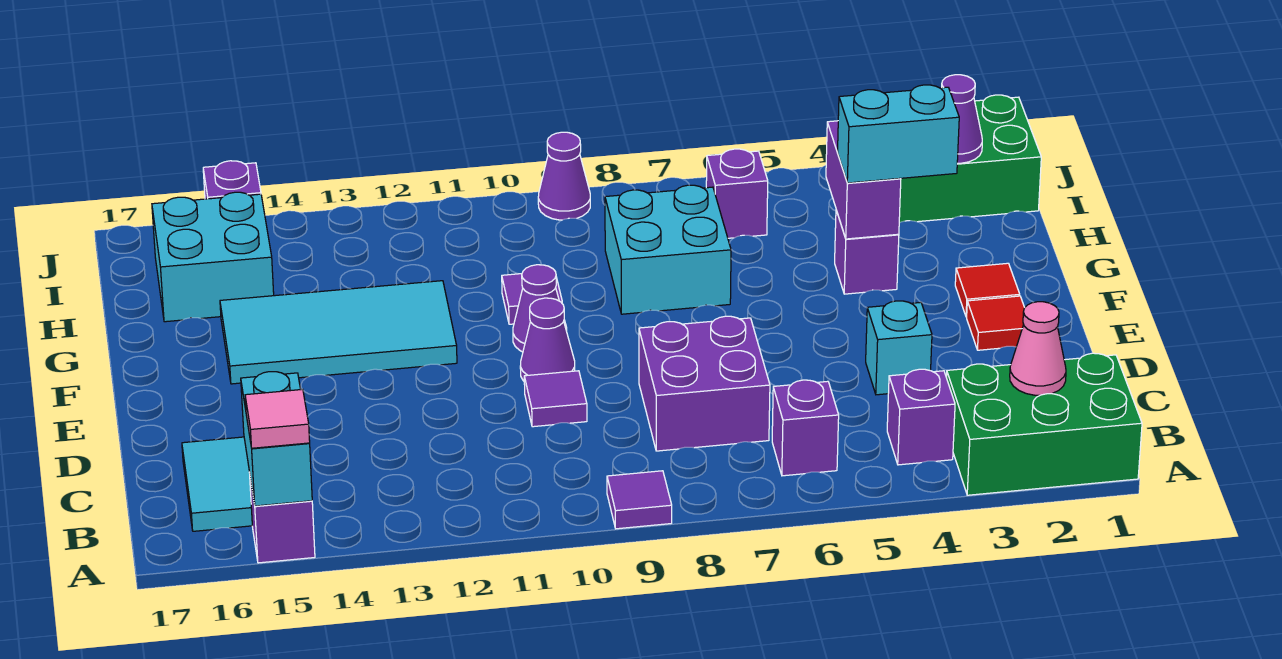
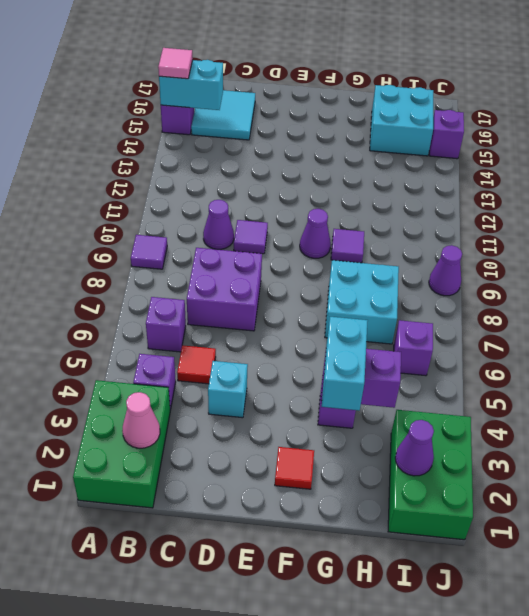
red 1x1 tile [967,296,1025,350] -> red 1x1 tile moved to [177,345,216,384]
purple 1x1 cone [520,298,575,381] -> purple 1x1 cone moved to [203,200,234,249]
cyan 2x4 tile [220,281,457,384] -> none

